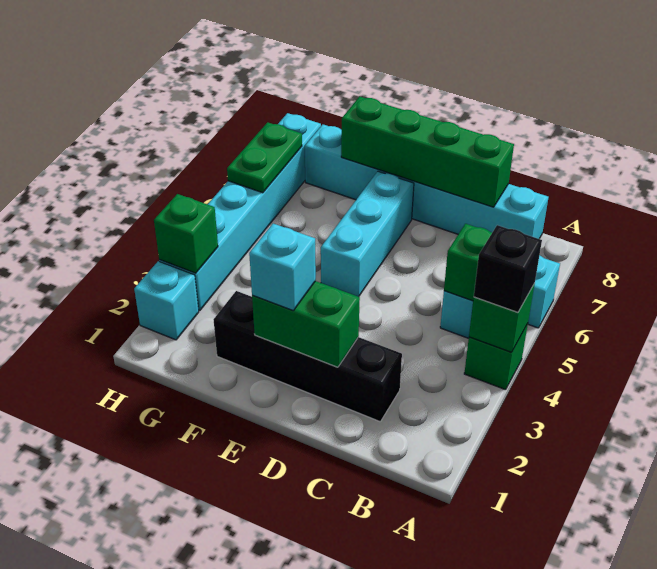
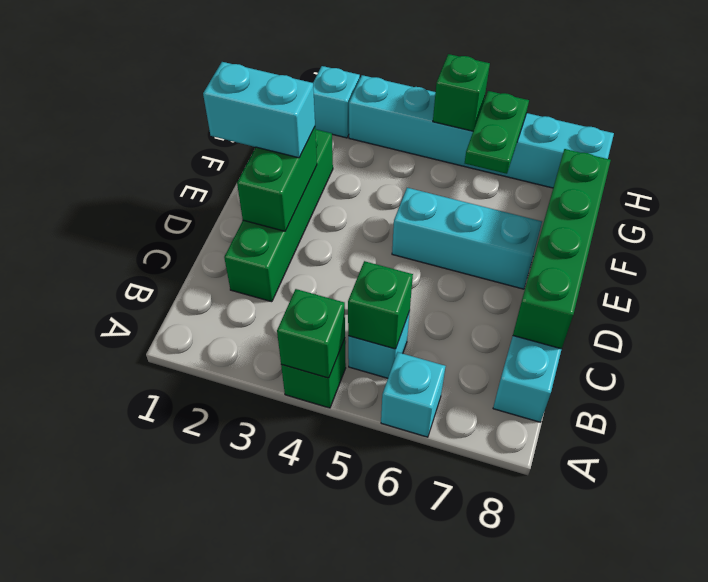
black 1x1 brick [474,225,542,312] -> none
black 1x4 brick [214,291,402,422] -> green 1x4 brick [224,129,333,302]
cyan 1x1 brick [249,223,316,311] -> cyan 1x2 brick [203,62,315,158]
green 1x1 brick [154,194,218,273] -> green 1x1 brick moved to [433,54,490,131]
green 1x2 plate [227,122,302,193] -> green 1x2 plate turned to [465,91,529,174]

